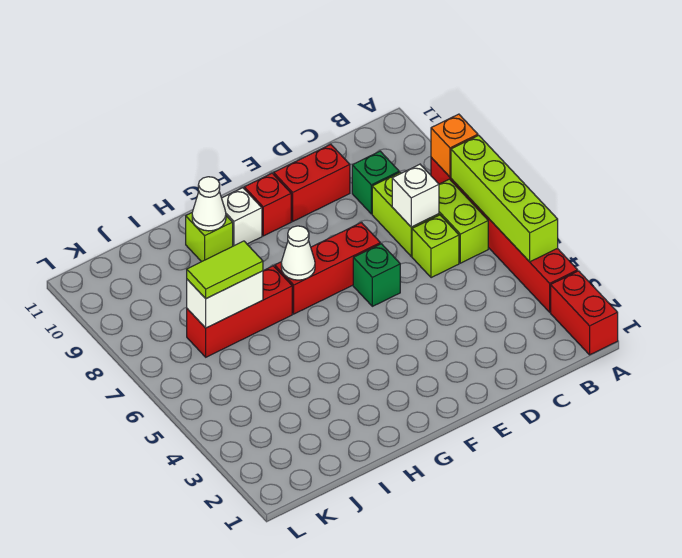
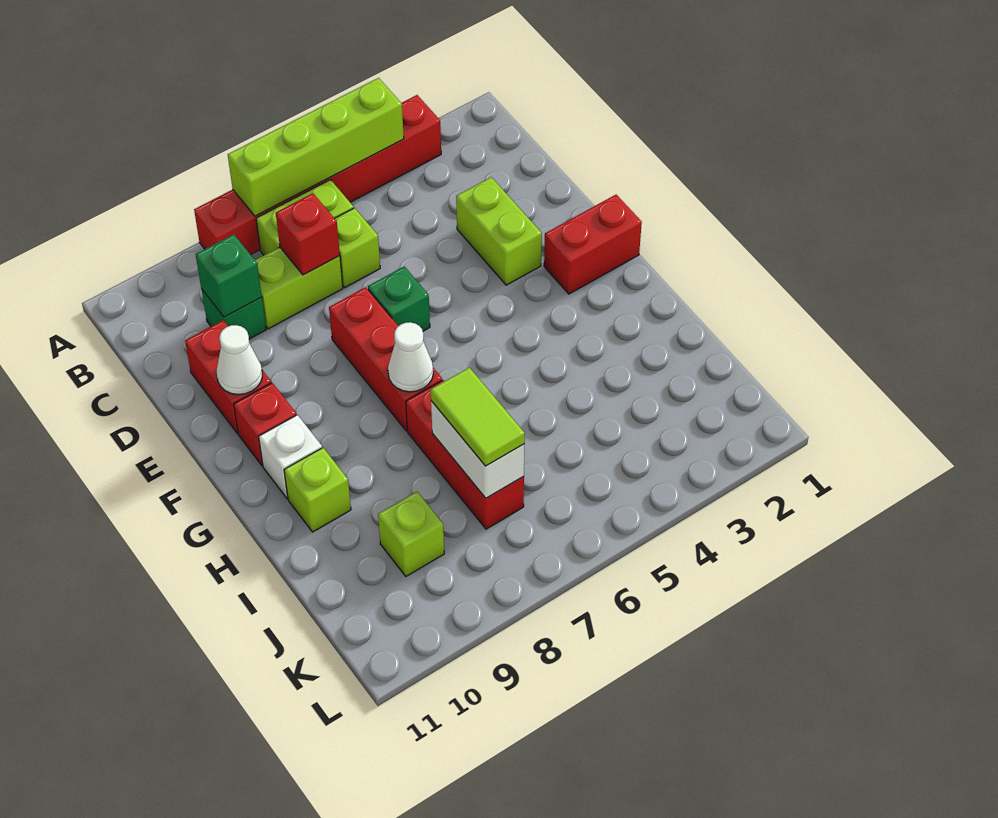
red 1x2 brick [551,271,618,355] -> red 1x2 brick moved to [544,195,642,294]
orange 1x1 brick [431,114,478,177] -> none
white 1x1 brick [392,164,439,227] -> red 1x1 brick [276,193,340,275]
none -> green 1x1 brick [196,234,262,317]
none -> lime 1x2 brick [456,177,542,285]
white 1x1 cone [192,177,226,231] -> white 1x1 cone moved to [217,325,262,395]
none -> lime 1x1 brick [378,491,444,576]

